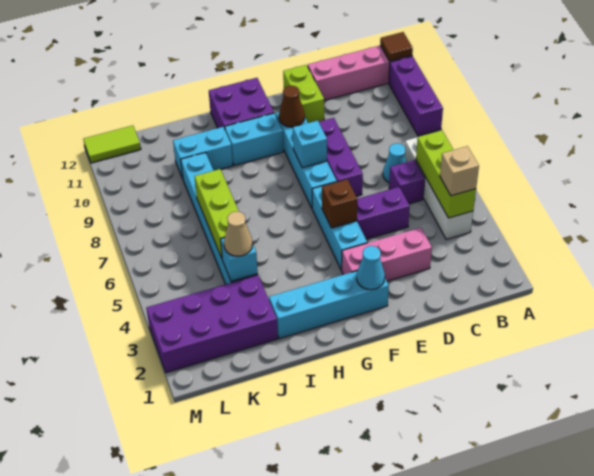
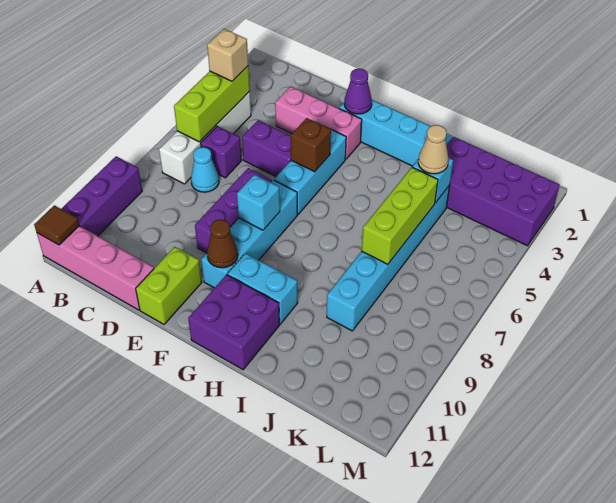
cyan 1x1 cone [357,246,385,290] -> purple 1x1 cone [344,68,372,114]
cyan 1x2 brick [173,127,233,178] -> none
lime 1x2 tile [83,125,141,163] -> none

